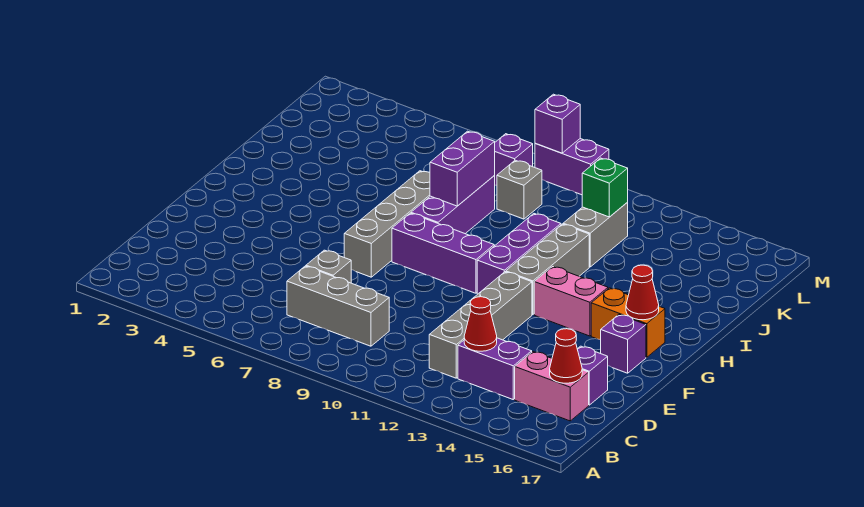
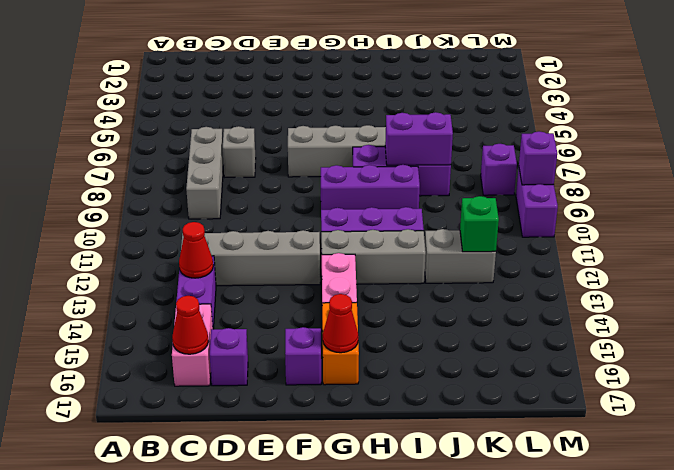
purple 1x3 brick [392,213,494,293] -> purple 1x3 brick turned to [321,165,420,210]
grey 1x1 brick [497,160,542,219] -> none

